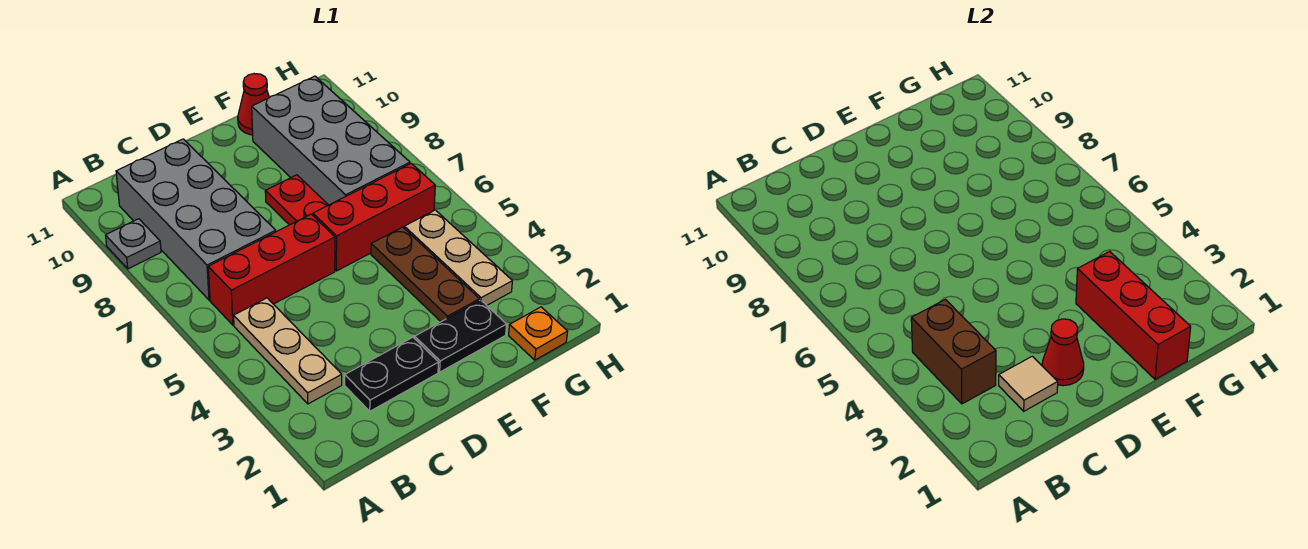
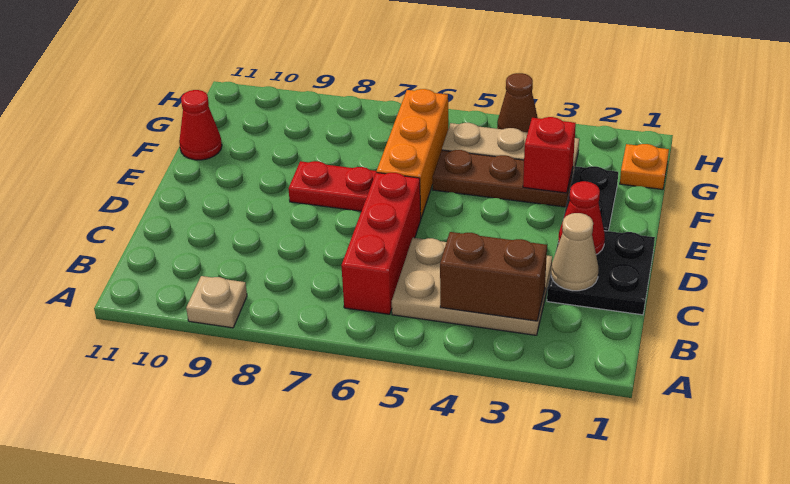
grey 1x1 plate [105,219,161,269] -> tan 1x1 plate [186,276,247,328]
tan 1x3 plate [234,298,342,404] -> tan 2x3 plate [392,238,552,335]
grey 2x4 brick [116,139,276,300] -> none
black 1x2 plate [345,337,439,411] -> black 2x2 plate [547,231,655,315]
tan 1x1 tile [999,356,1058,411] -> tan 1x1 cone [551,213,598,291]
red 1x3 brick [313,163,435,271] -> orange 1x3 brick [376,89,448,218]
red 1x3 brick [1076,251,1191,379] -> red 1x1 brick [523,117,576,193]
grey 2x4 brick [252,76,410,205] -> none
none -> brown 1x1 cone [497,73,538,132]

